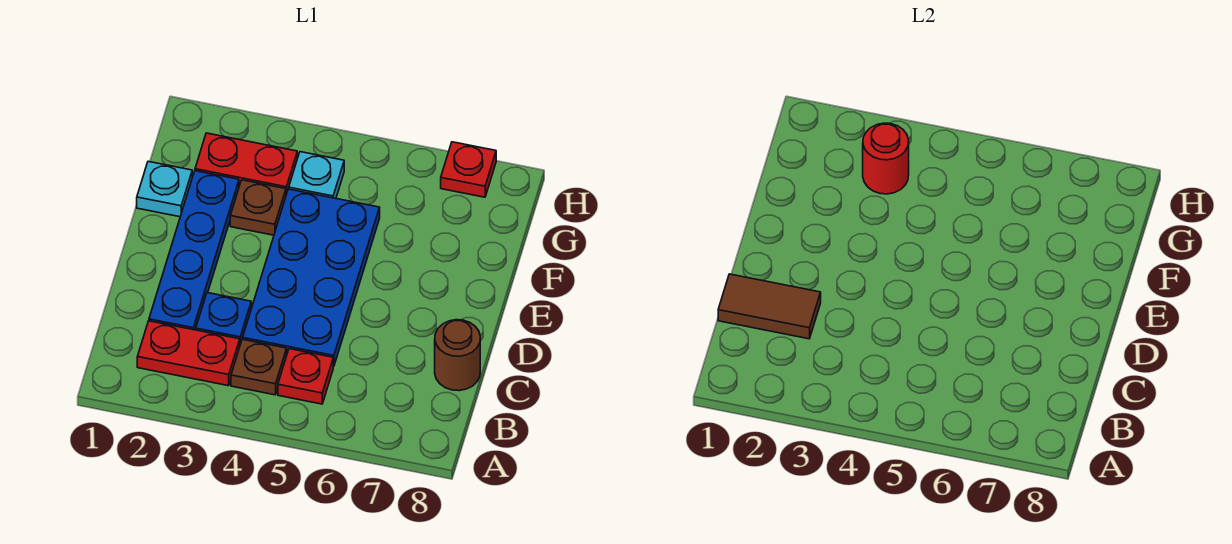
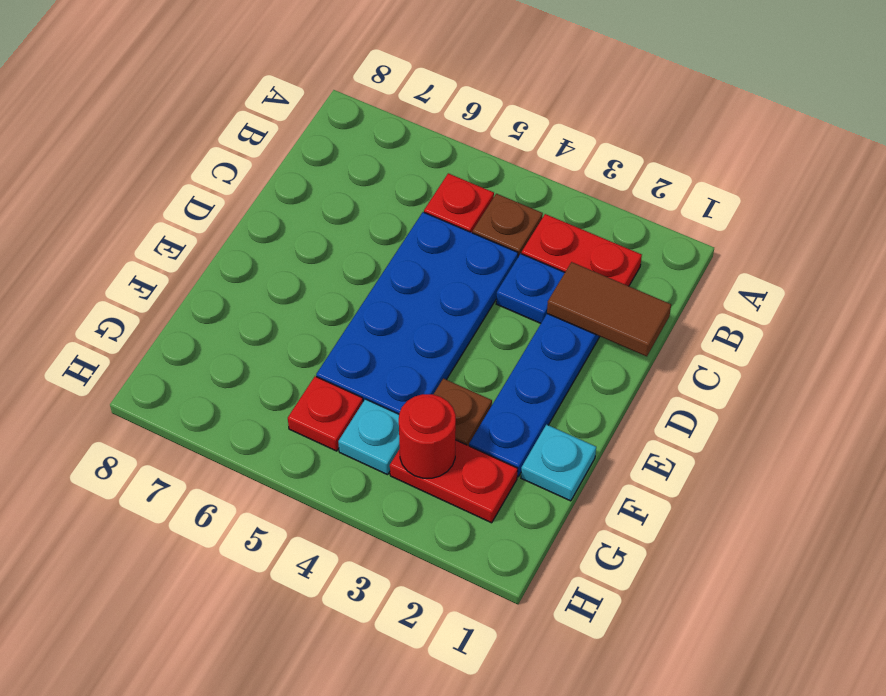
brown 1x1 round brick [435,320,480,391] -> none
red 1x1 plate [441,142,496,197] -> red 1x1 plate moved to [288,376,363,451]

